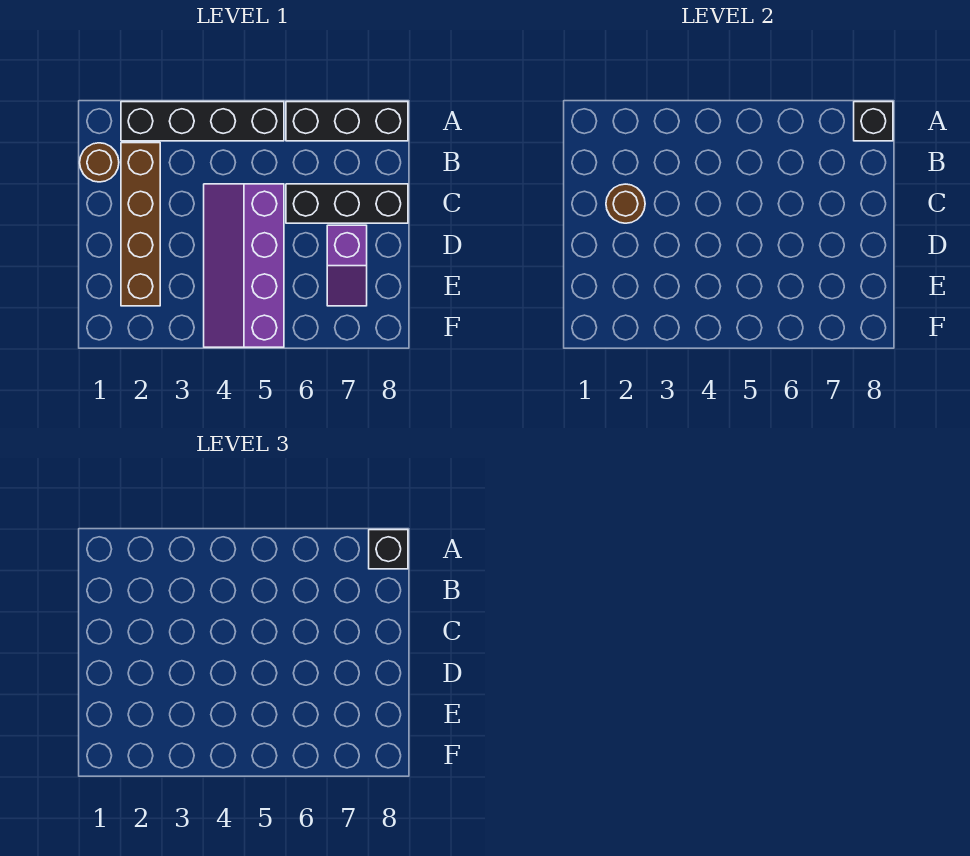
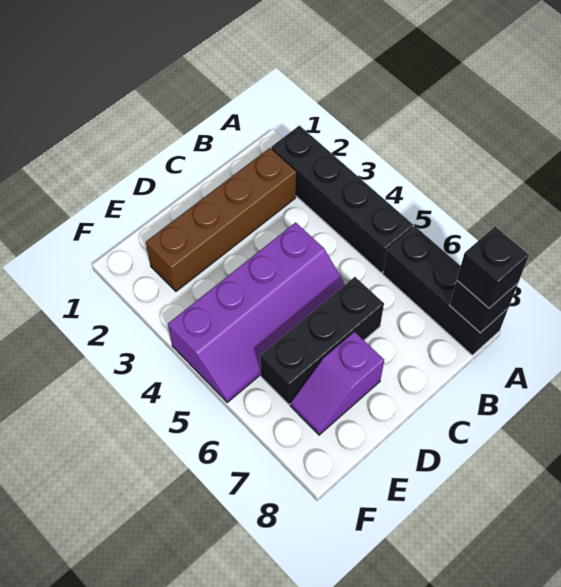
brown 1x1 round brick [80,143,119,182] -> none
brown 1x1 round brick [606,184,645,223] -> none
purple 2x4 slope [204,184,284,347] -> purple 2x4 slope turned to [168,222,345,402]
black 1x3 brick [286,184,408,223] -> black 1x3 brick turned to [260,277,384,405]

